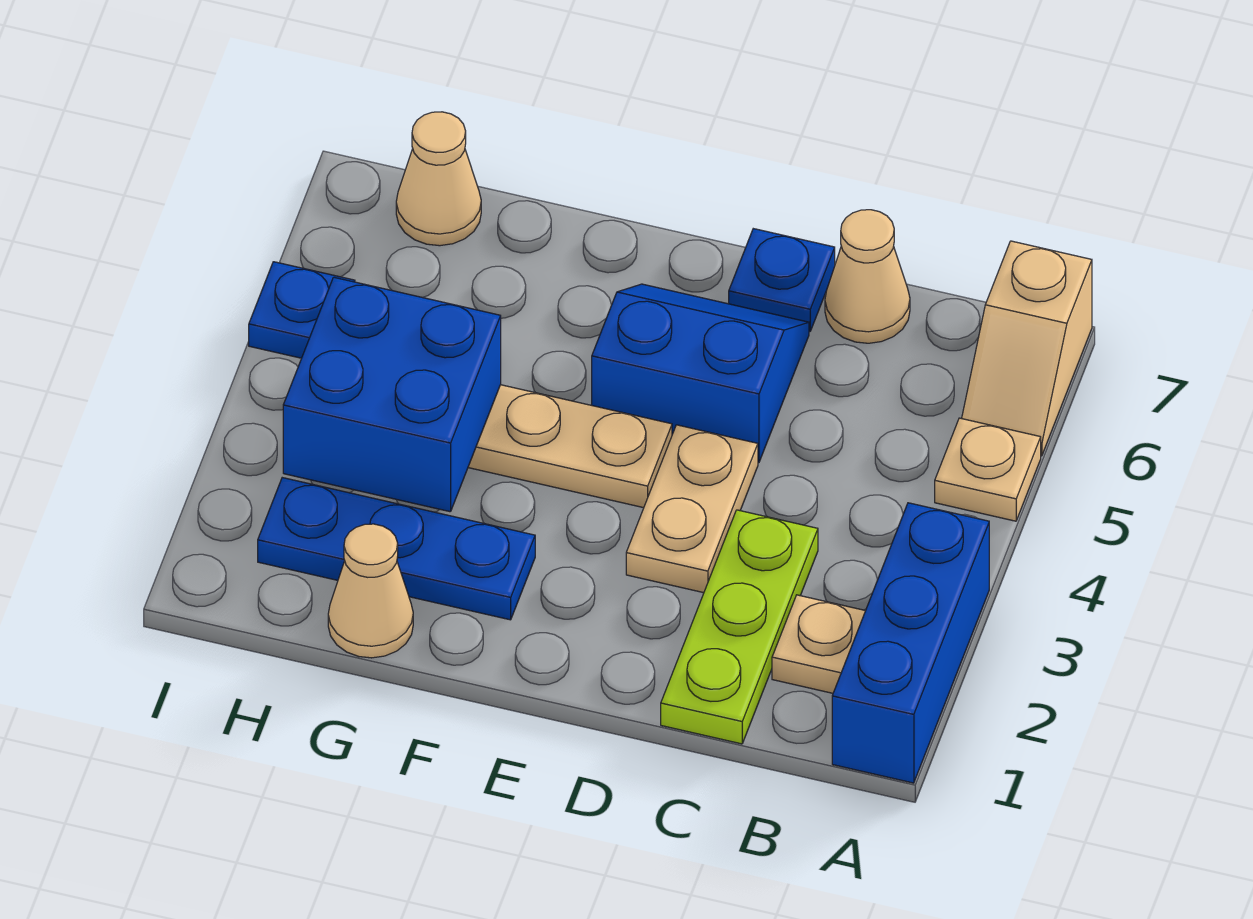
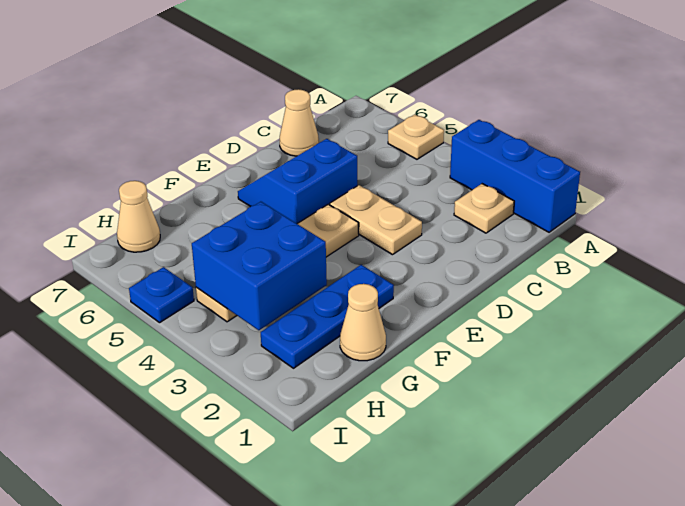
tan 1x2 slope [962,241,1092,456] -> none
lime 1x3 plate [661,510,818,744] -> none
blue 1x1 plate [729,229,835,332] -> none

